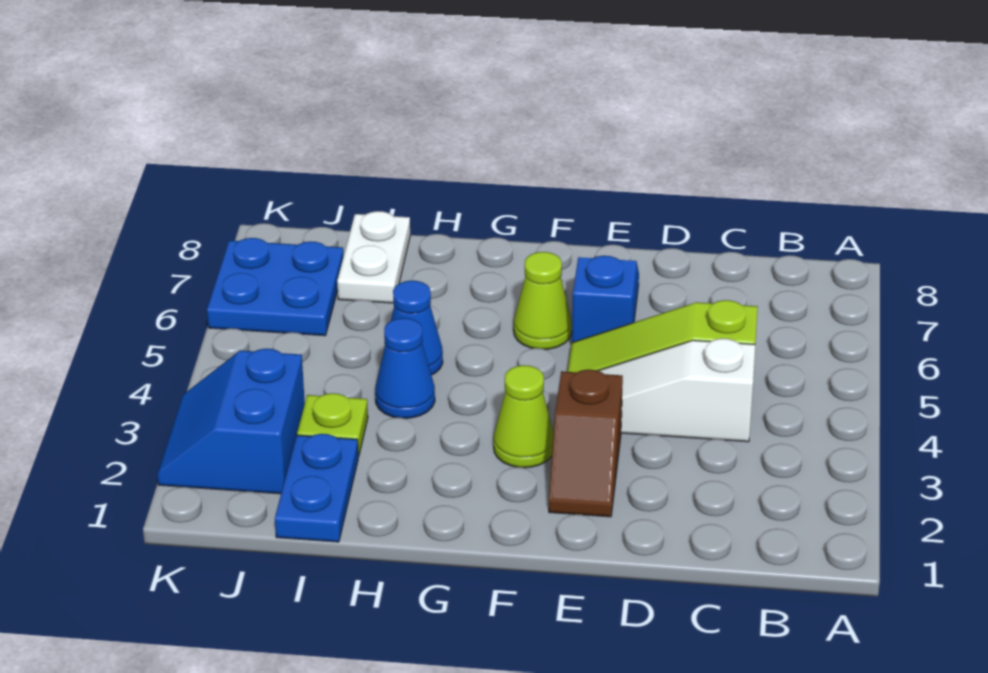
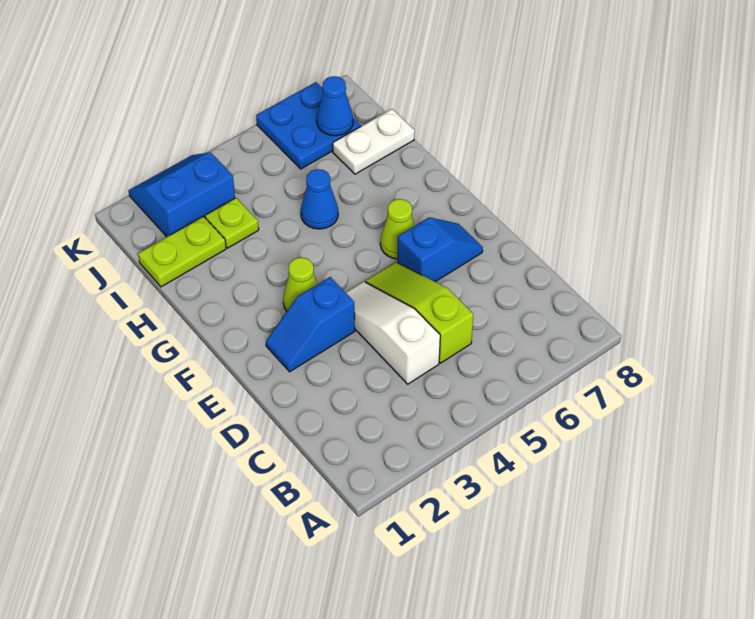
brown 1x2 slope [549,370,623,517] -> blue 1x2 slope [266,277,355,372]
blue 1x1 cone [375,318,435,418] -> blue 1x1 cone moved to [317,76,353,136]
blue 1x2 plate [275,434,358,542] -> lime 1x2 plate [138,216,226,287]

